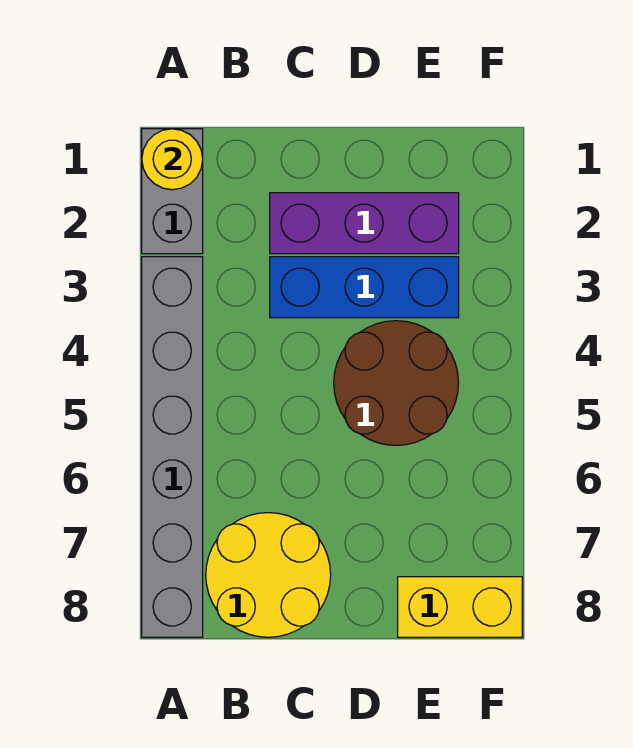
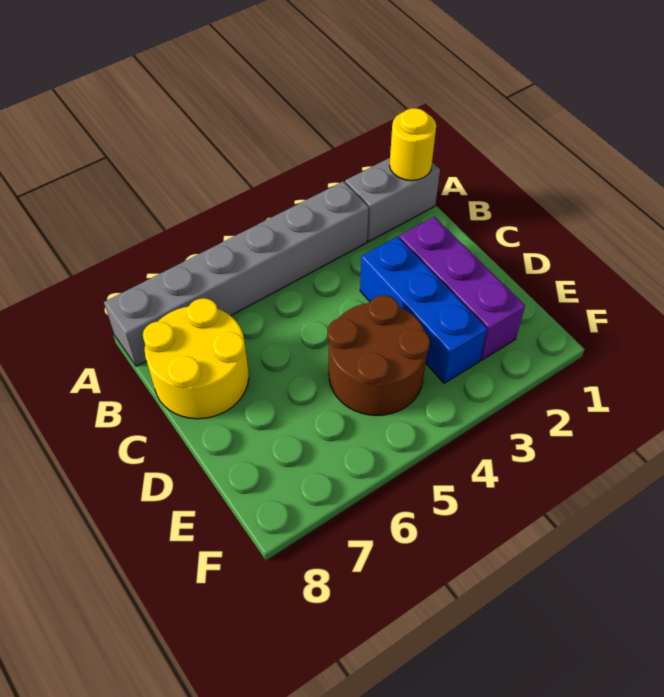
yellow 1x2 brick [398,577,522,637] -> none

